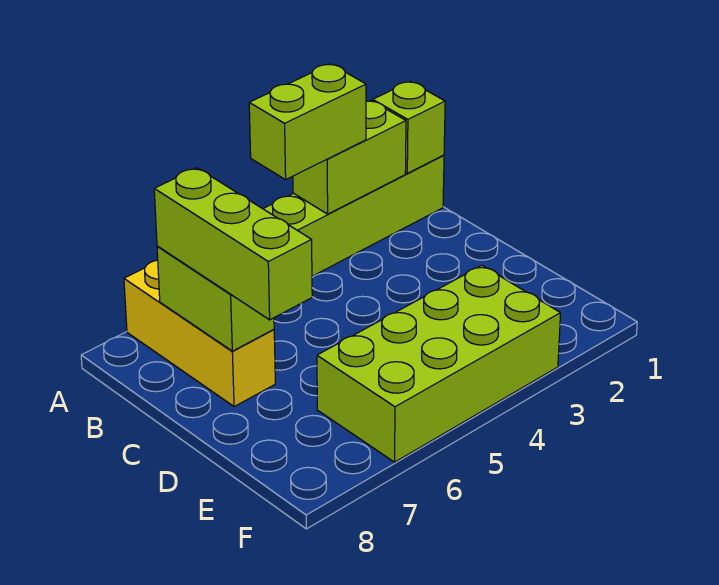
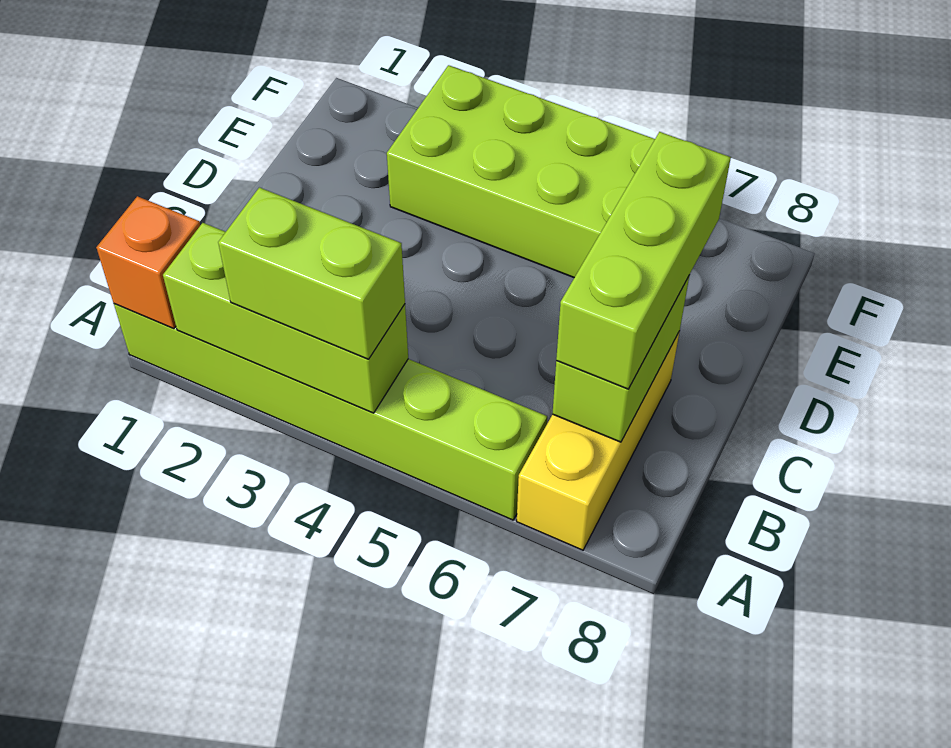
lime 1x1 brick [373,82,445,173] -> orange 1x1 brick [96,196,200,329]
lime 1x2 brick [293,101,406,214] -> lime 1x3 brick [163,223,408,413]

